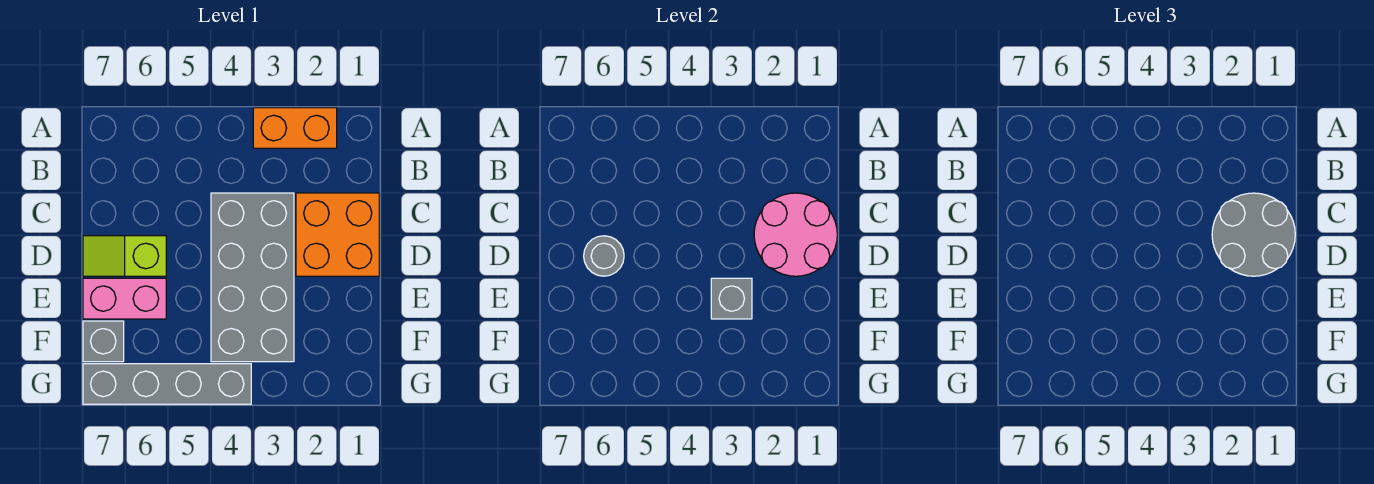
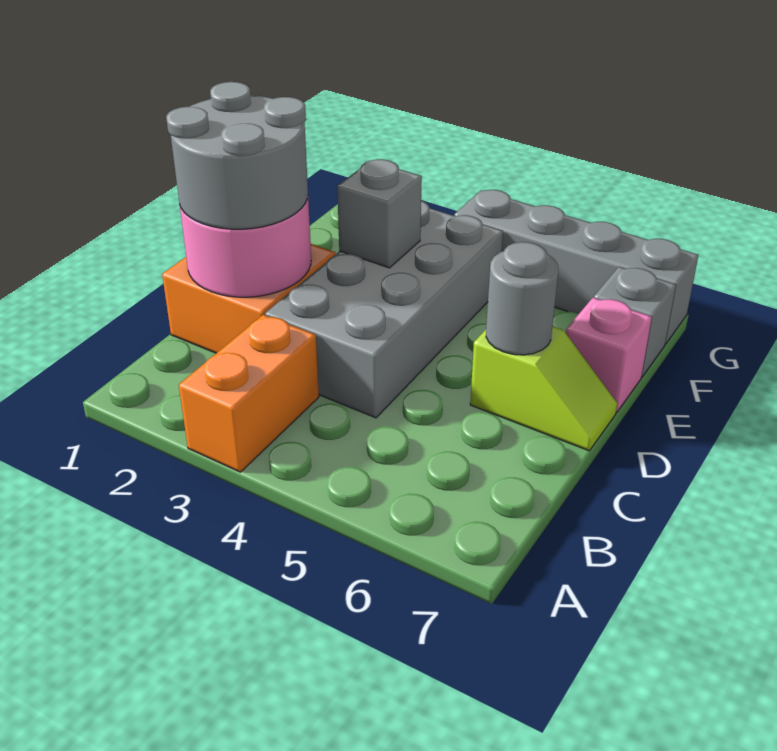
orange 1x2 brick [253,108,337,148] -> orange 1x2 brick turned to [179,315,319,472]
pink 1x2 brick [83,278,166,319] -> pink 1x1 brick [566,298,652,413]

